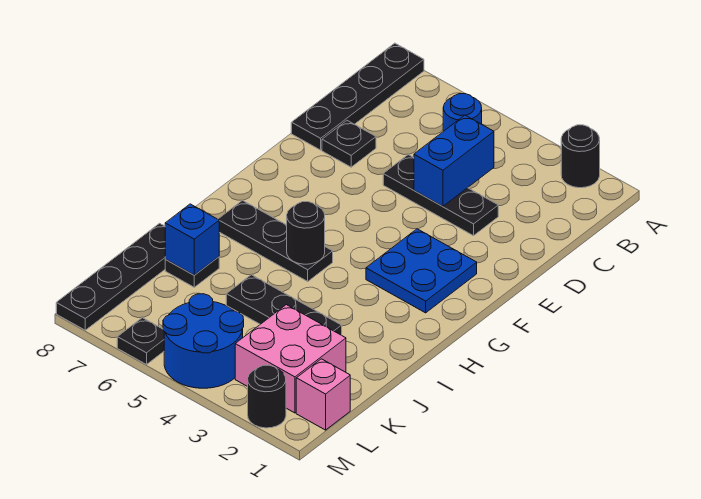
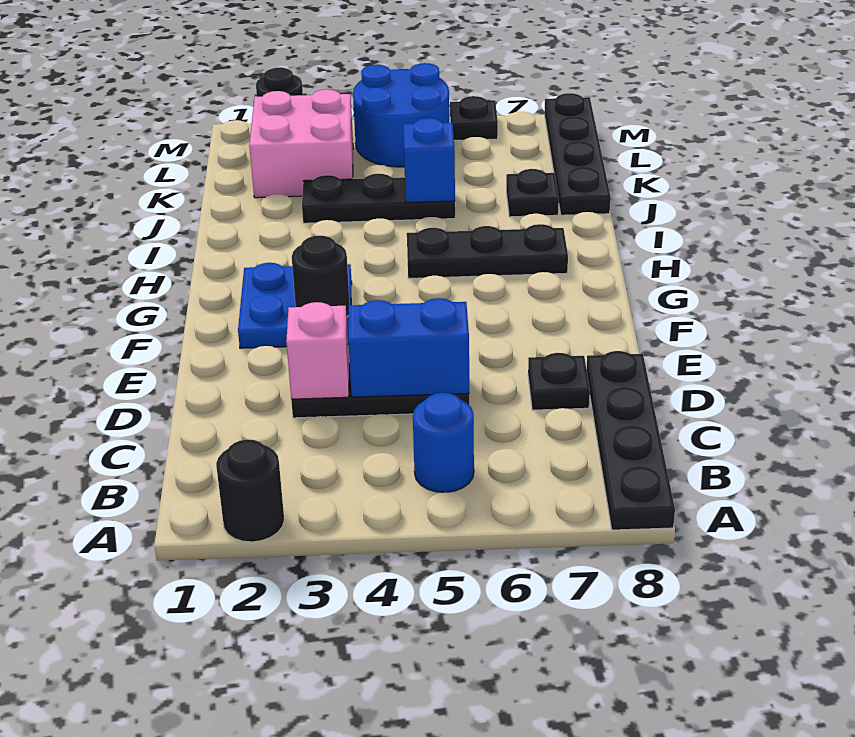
blue 1x2 brick [414,115,494,206] -> blue 1x2 brick turned to [348,298,469,397]
black 1x1 round brick [287,202,325,264] -> black 1x1 round brick moved to [292,236,350,317]
blue 1x1 brick [165,204,219,275] -> blue 1x1 brick moved to [403,118,455,203]
pink 1x1 brick [296,359,350,430] -> pink 1x1 brick moved to [286,302,349,399]

